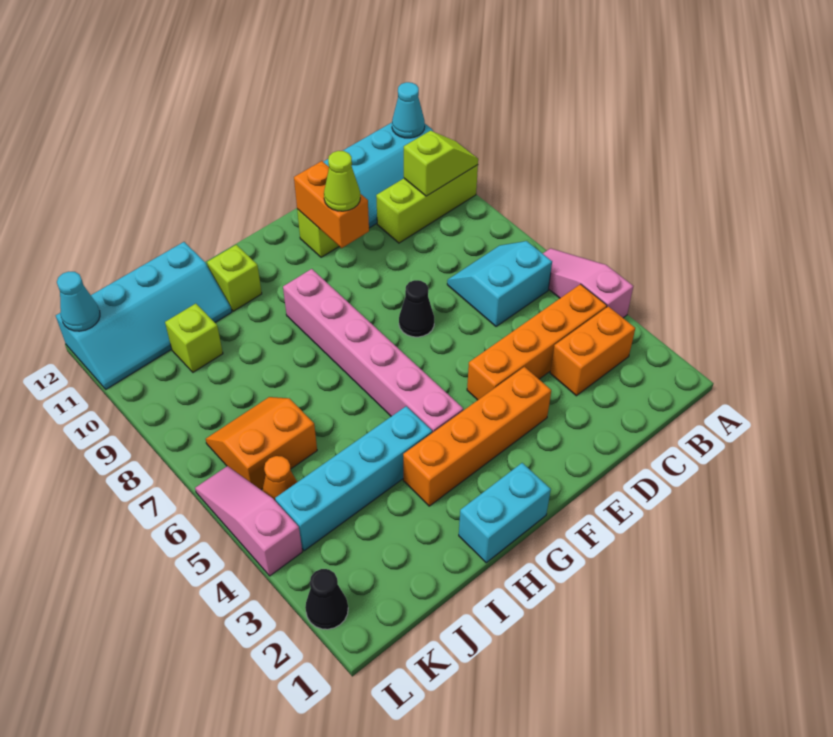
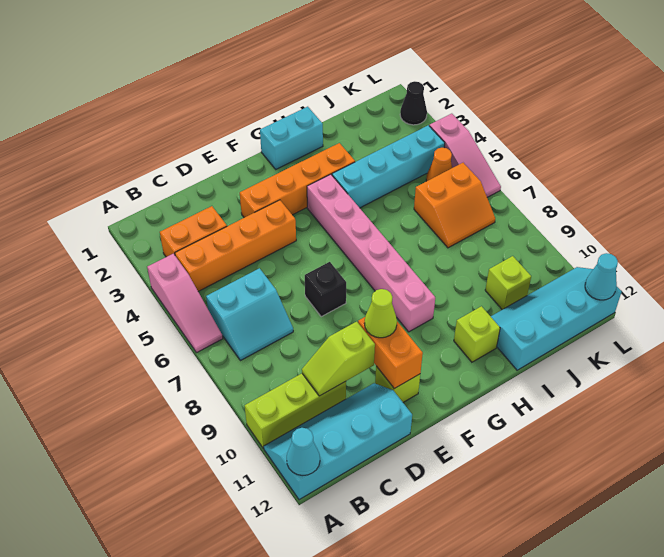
lime 1x2 slope [404,131,478,196] -> lime 1x2 slope moved to [302,322,375,396]
black 1x1 cone [399,280,434,337] -> black 1x1 brick [305,262,346,317]

